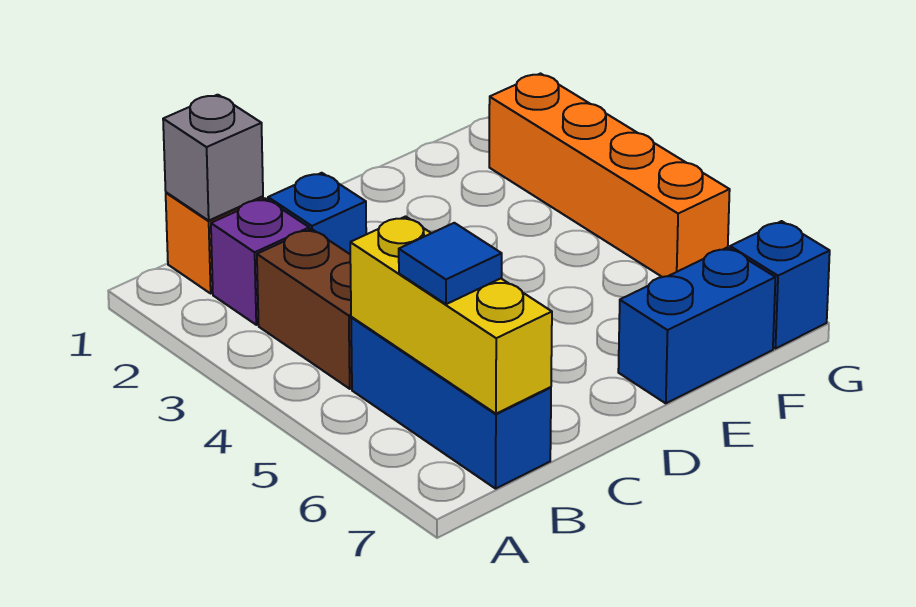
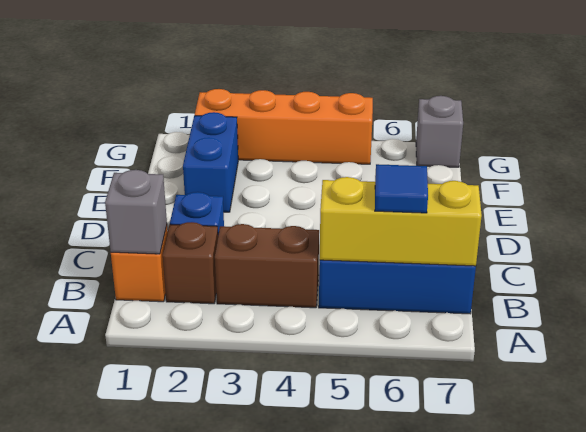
purple 1x1 brick [211,198,309,325] -> brown 1x1 brick [163,222,218,304]
blue 1x2 brick [618,247,775,403] -> blue 1x2 brick moved to [183,112,238,212]
blue 1x1 brick [730,221,830,349] -> grey 1x1 brick [416,96,463,167]

